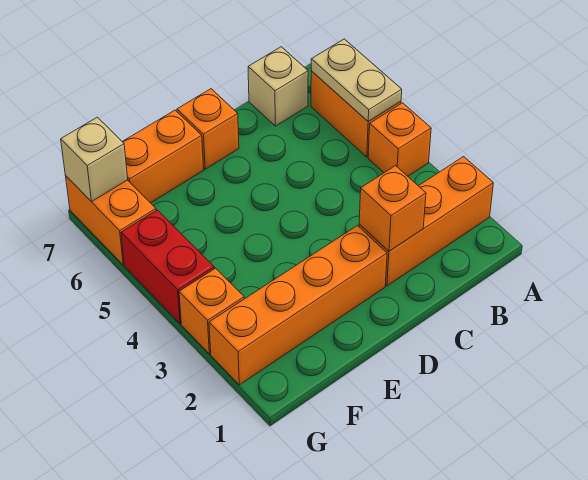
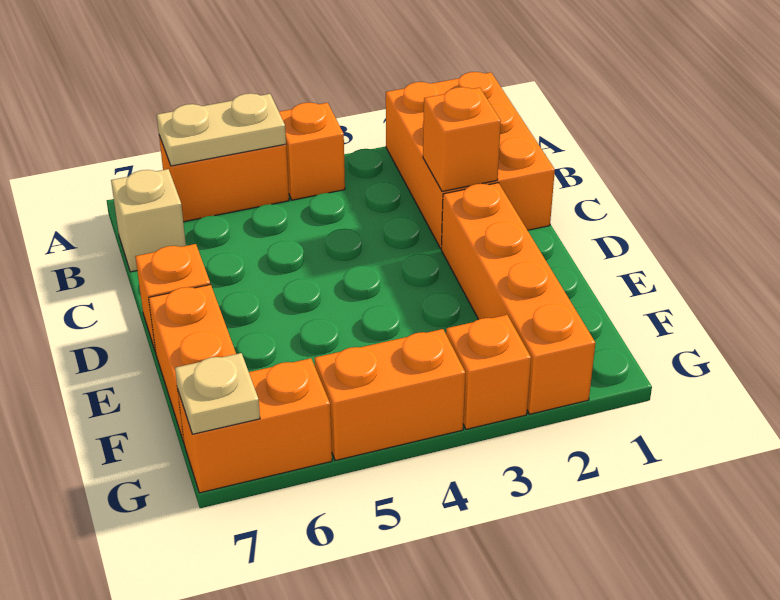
orange 1x3 brick [359,157,493,286] -> orange 2x3 brick [386,72,555,248]
red 1x2 brick [121,210,214,324] -> orange 1x2 brick [315,329,465,460]
tan 1x1 brick [61,117,128,202] -> tan 1x1 plate [175,353,260,434]

